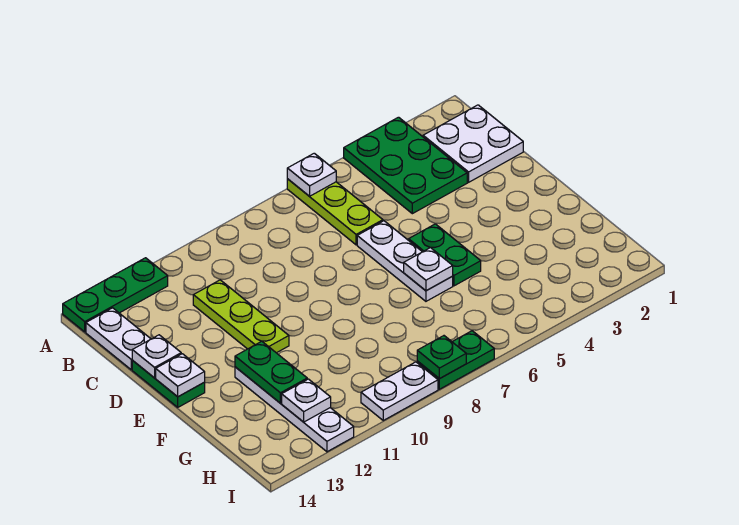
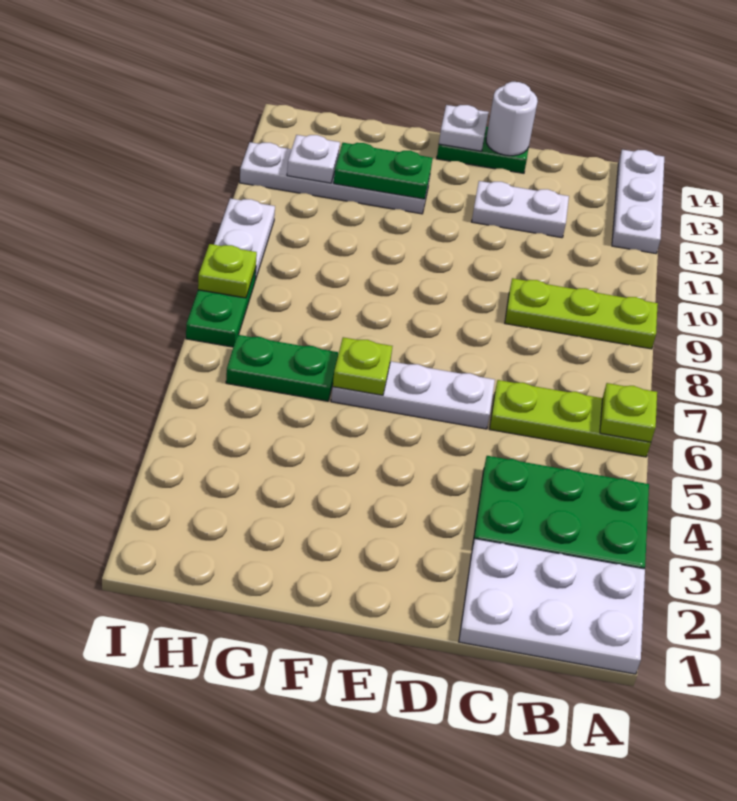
white 1x1 plate [287,153,336,196] -> lime 1x1 plate [600,383,657,442]
green 1x3 plate [63,258,168,332] -> white 1x3 plate [612,150,664,254]
white 2x2 plate [423,105,523,182] -> white 2x3 plate [459,539,645,674]
white 1x2 plate [86,308,150,370] -> white 1x2 plate moved to [472,181,569,238]
lime 1x3 plate [193,280,289,353] -> lime 1x3 plate moved to [505,278,658,349]
white 1x1 plate [132,335,181,378] -> white 1x1 round brick [486,82,538,156]
green 1x2 plate [409,224,481,286] -> green 1x2 plate moved to [226,335,338,401]
white 1x1 plate [404,248,453,291] -> lime 1x1 plate [333,337,392,395]
green 1x1 plate [417,336,466,379] -> lime 1x1 plate [198,244,257,298]

